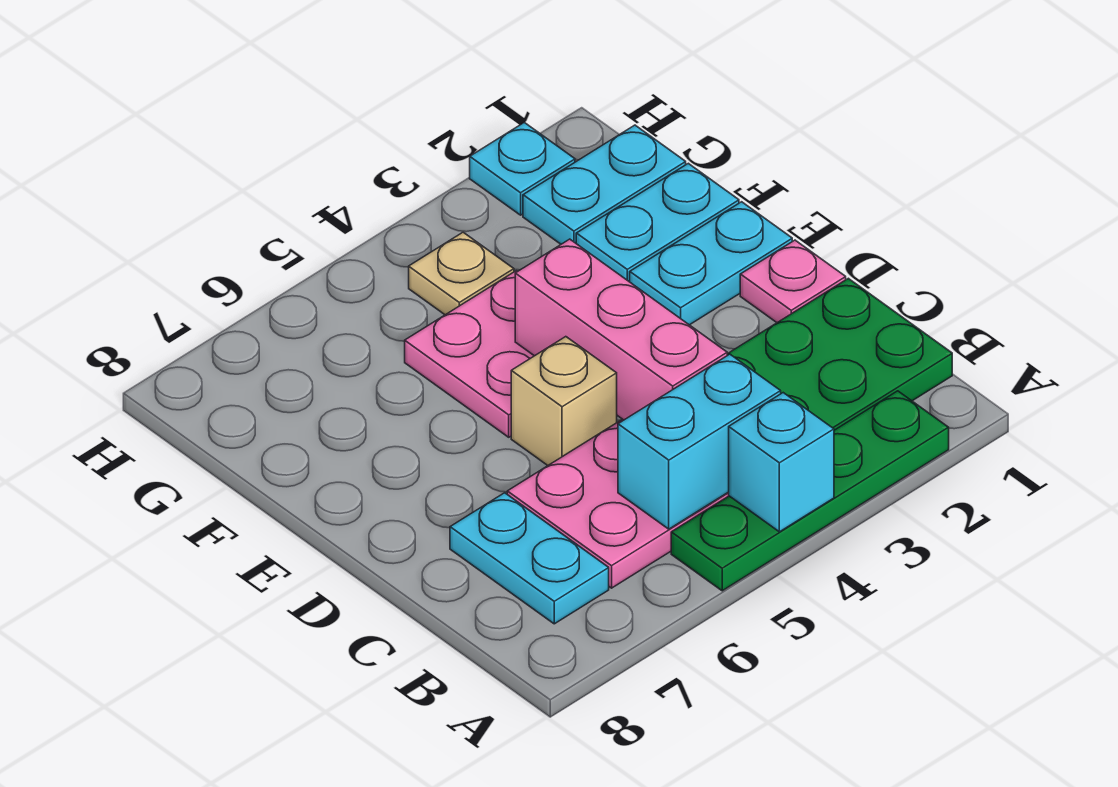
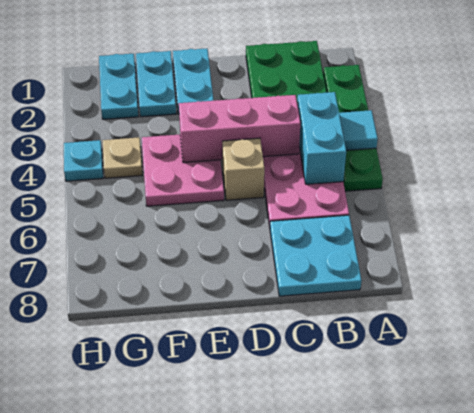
cyan 1x1 brick [729,393,834,532] -> cyan 1x1 tile [339,110,378,150]
cyan 1x2 plate [450,493,609,624] -> cyan 2x2 plate [270,215,362,296]
pink 1x1 plate [740,240,846,323] -> none
cyan 1x1 plate [470,122,575,215] -> cyan 1x1 plate moved to [64,140,103,181]

